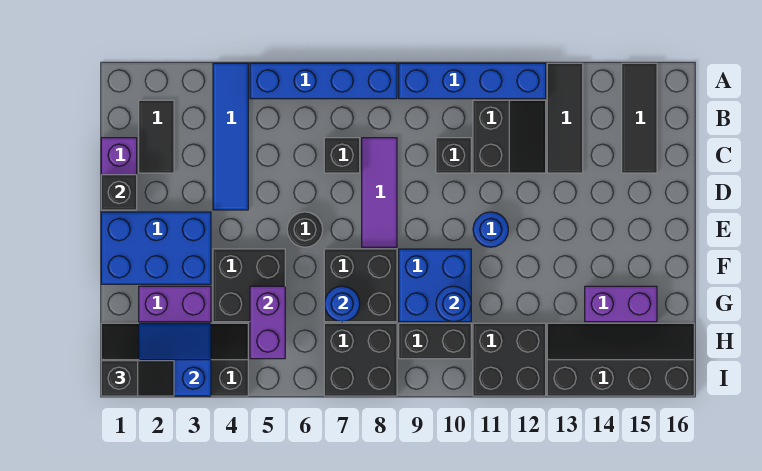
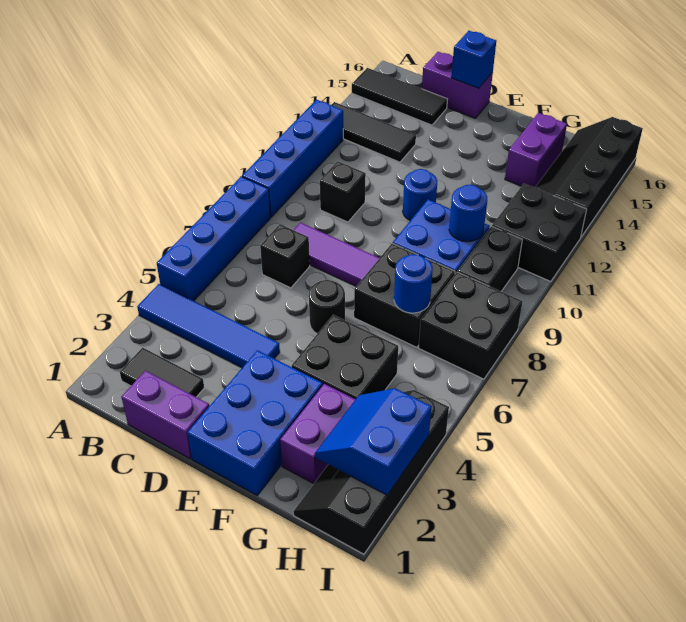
black 2x2 slope [473,100,546,173] -> none
black 1x1 brick [101,175,137,210] -> none
none -> blue 1x1 brick [451,31,496,88]
purple 1x2 brick [250,286,285,359] -> purple 1x2 brick moved to [422,52,493,118]
black 1x2 slope [101,361,174,396] -> none

